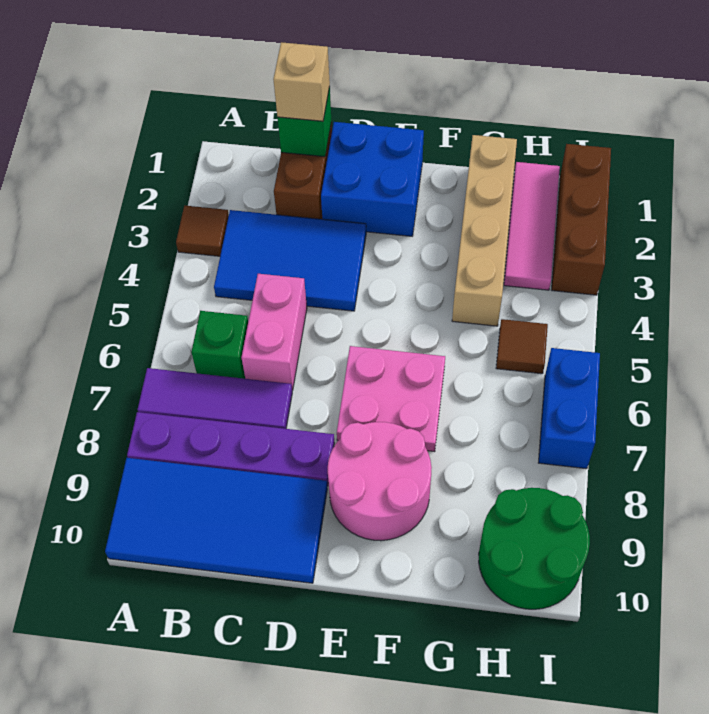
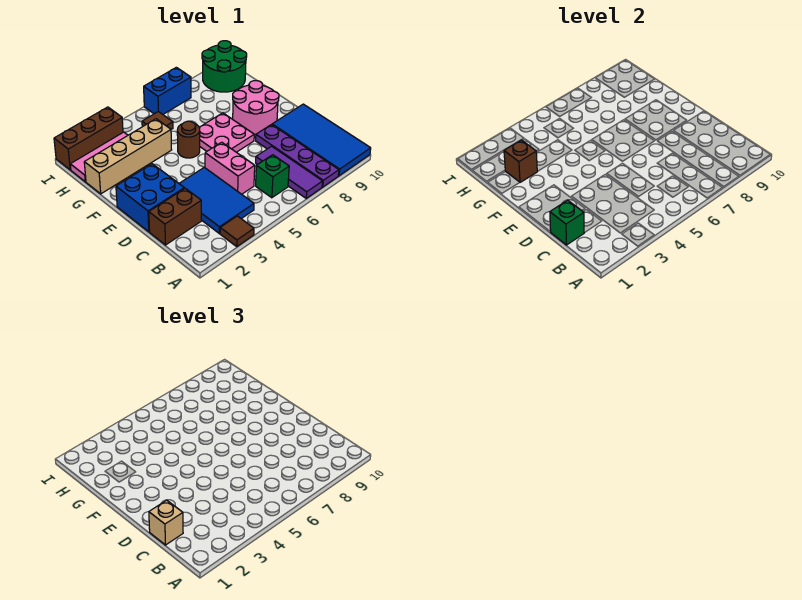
pink 1x2 brick [242,274,307,390] -> pink 1x2 brick turned to [205,142,255,194]
none -> brown 1x1 round brick [177,121,200,158]
none -> brown 1x1 brick [504,140,537,182]

